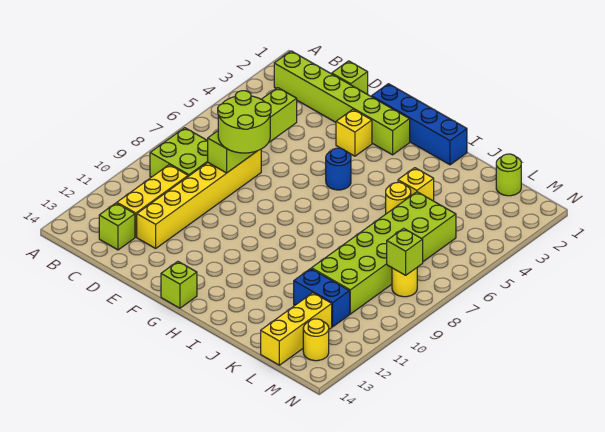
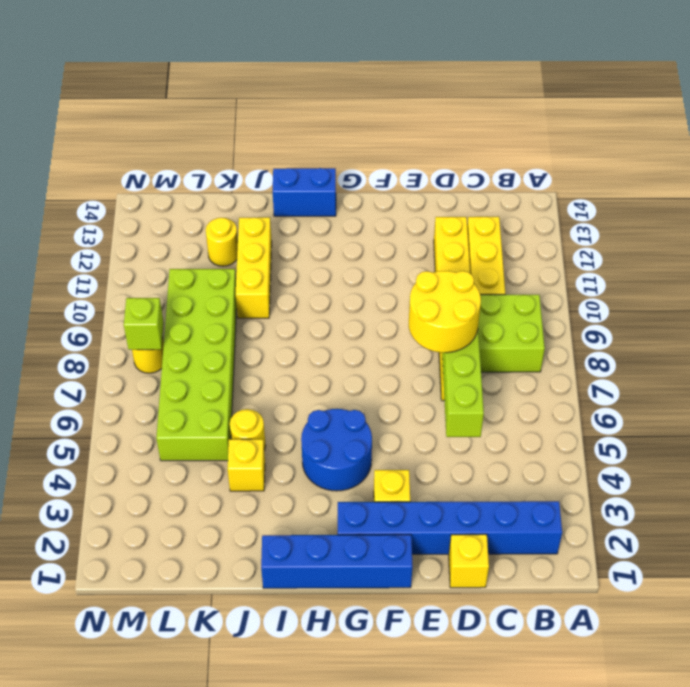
lime 1x6 brick [274,51,410,155] -> blue 1x6 brick [338,501,562,554]
lime 1x1 brick [99,203,135,250] -> none
lime 1x1 brick [332,61,368,94] -> yellow 1x1 brick [449,534,489,588]
lime 2x2 round brick [218,91,271,153] -> yellow 2x2 round brick [409,271,481,353]
blue 1x1 round brick [326,148,351,190] -> blue 2x2 round brick [301,409,372,491]
lime 1x1 brick [161,262,197,308] -> none
blue 1x2 brick [294,269,350,327] -> blue 1x2 brick moved to [273,168,336,216]
lime 1x1 round brick [496,154,521,196] -> none
yellow 1x3 brick [261,293,332,365] -> yellow 1x3 brick moved to [236,217,272,318]
yellow 1x1 round brick [303,319,329,361] -> yellow 1x1 round brick moved to [206,218,238,266]

